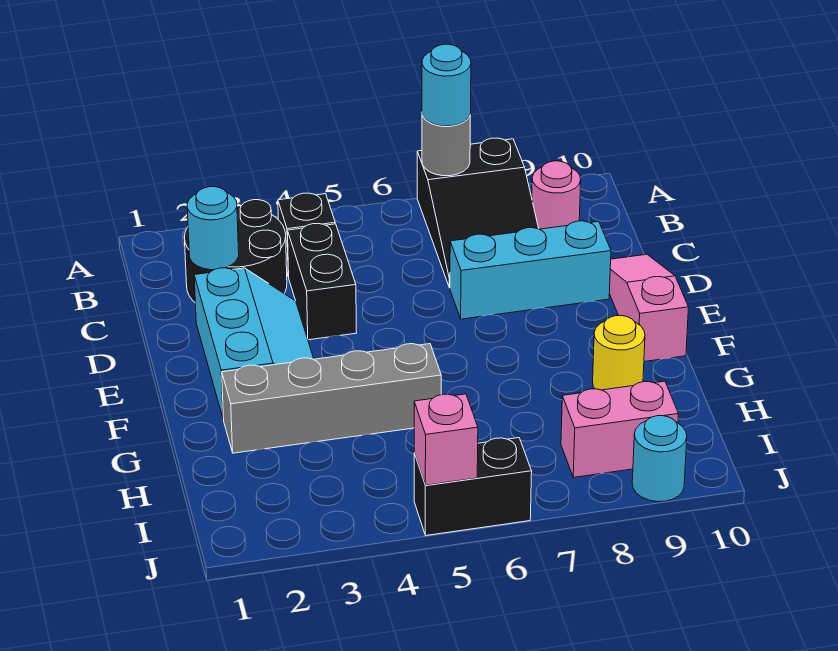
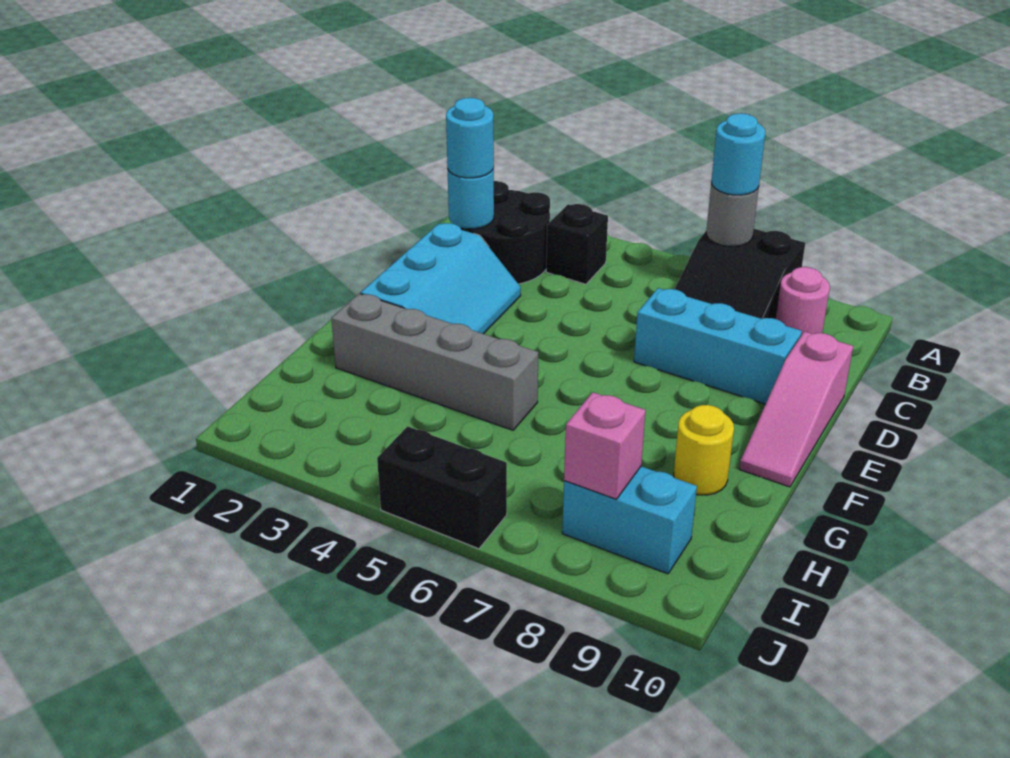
black 1x2 brick [288,224,357,340] -> none
pink 1x3 slope [609,254,689,362] -> pink 1x3 slope turned to [739,331,853,487]
pink 1x2 brick [561,381,678,477] -> cyan 1x2 brick [562,466,697,574]
pink 1x1 brick [414,394,478,485] -> pink 1x1 brick moved to [564,392,646,499]
cyan 1x1 round brick [632,416,687,502] -> cyan 1x1 round brick moved to [446,98,494,178]

